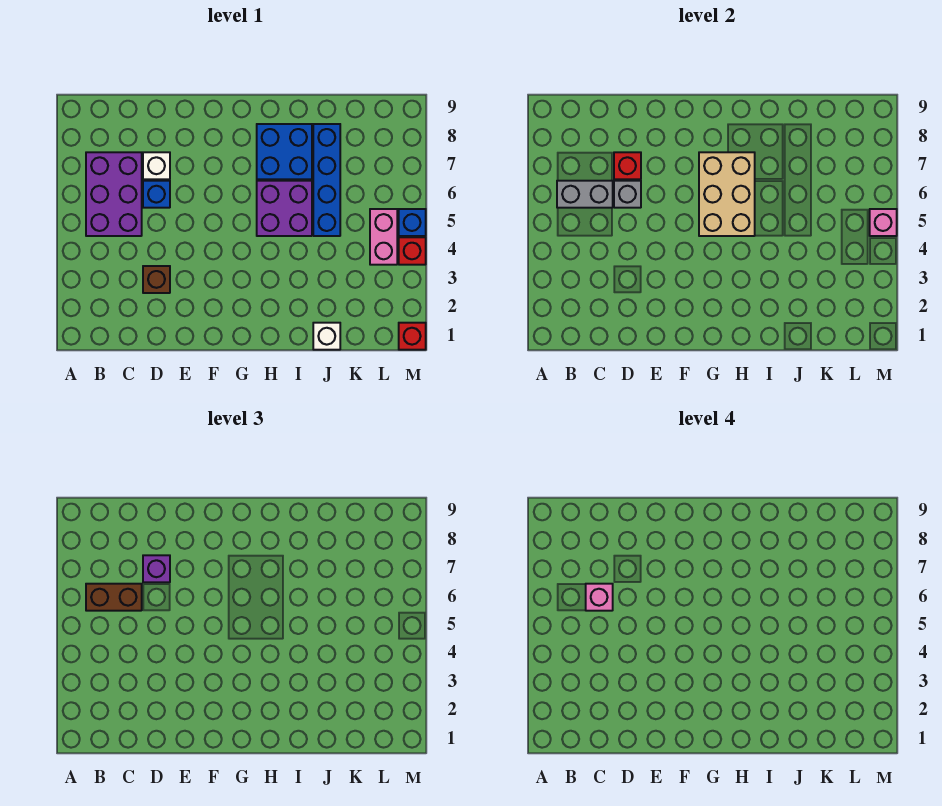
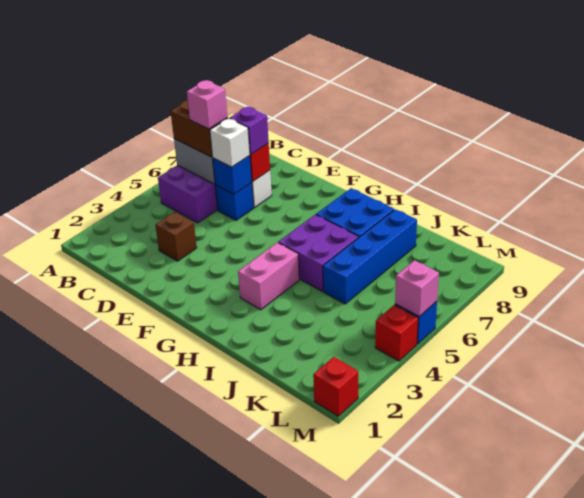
grey 1x1 brick [614,181,641,208] -> blue 1x1 brick [213,156,252,194]
tan 2x3 brick [699,152,755,236] -> none
white 1x1 brick [313,323,340,350] -> white 1x1 brick moved to [210,118,250,167]
pink 1x2 brick [370,209,397,265] -> pink 1x2 brick moved to [238,242,299,310]

